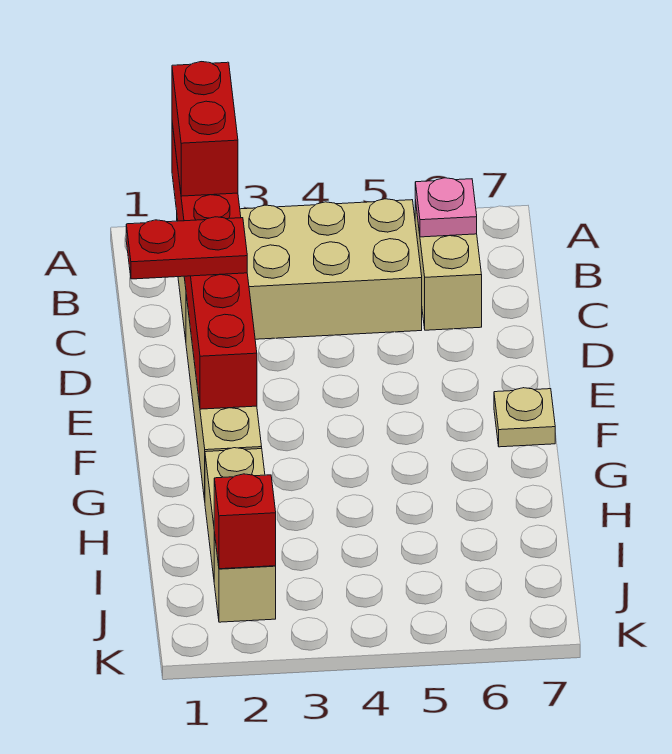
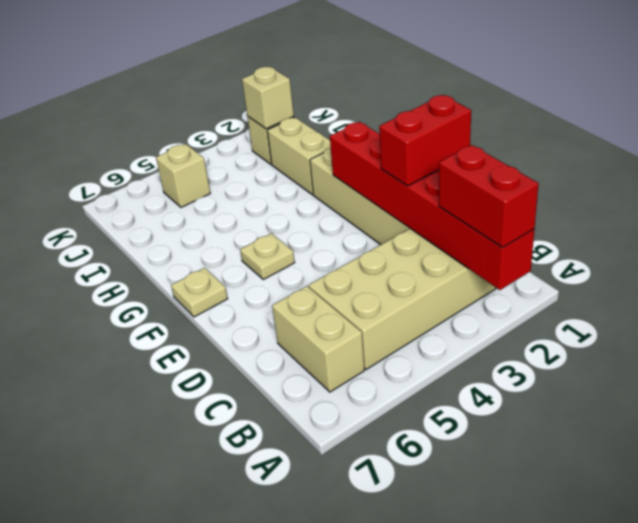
pink 1x1 plate [415,178,477,237] -> none
red 1x2 plate [126,217,247,279] -> red 1x2 brick [379,95,471,186]
none -> tan 1x1 plate [240,233,295,279]
red 1x1 brick [214,474,276,569] -> tan 1x1 brick [242,67,294,129]
none -> tan 1x1 brick [156,144,210,207]

